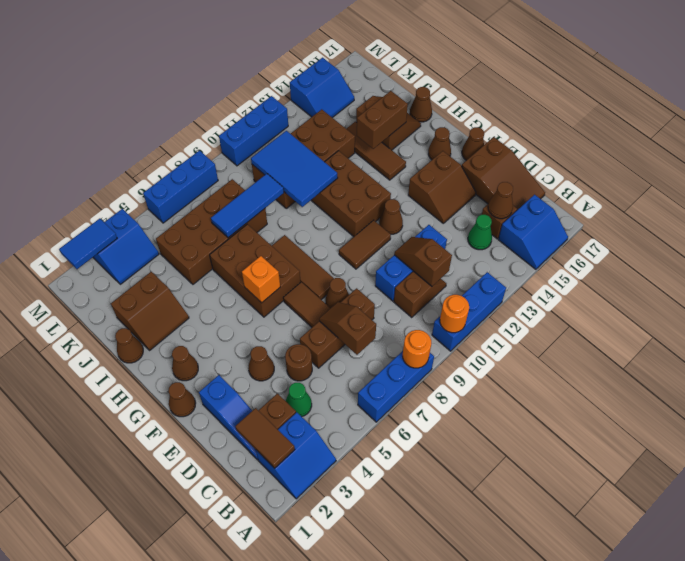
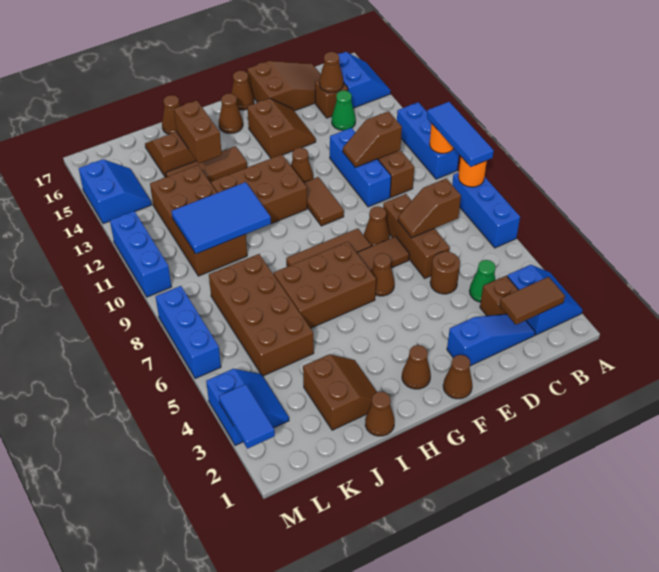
brown 1x1 cone [248,346,274,381] -> brown 1x1 cone moved to [371,253,395,296]
orange 1x1 brick [242,256,280,303] -> none
blue 1x3 tile [211,174,284,238] -> blue 1x3 tile moved to [427,102,494,167]

